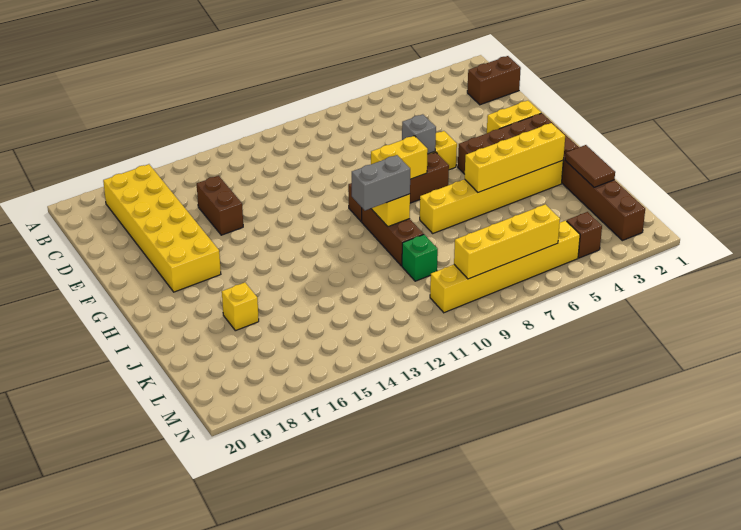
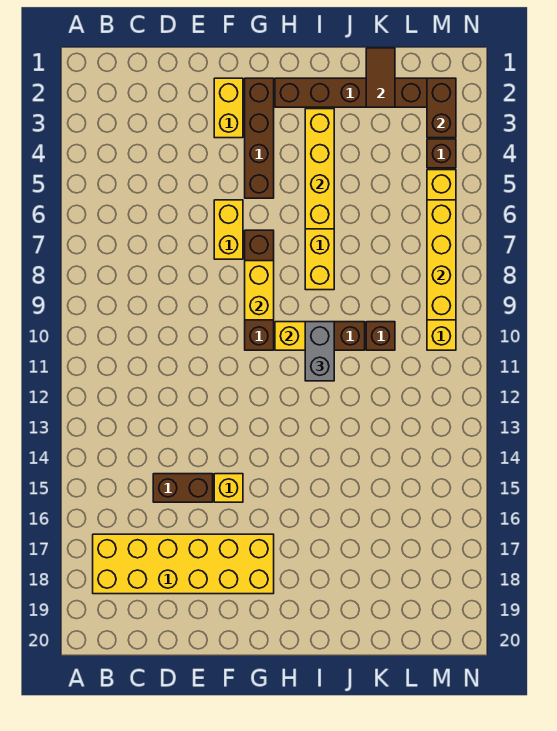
brown 1x2 brick [467,56,521,105] -> brown 1x2 brick moved to [427,78,456,138]
grey 1x1 brick [402,114,436,154] -> none
brown 1x2 tile [565,145,615,187] -> brown 1x2 tile turned to [366,48,395,107]
yellow 1x1 brick [222,283,259,331] -> yellow 1x1 brick moved to [214,474,243,502]
green 1x1 brick [402,235,438,281] -> brown 1x1 brick [366,322,395,350]

